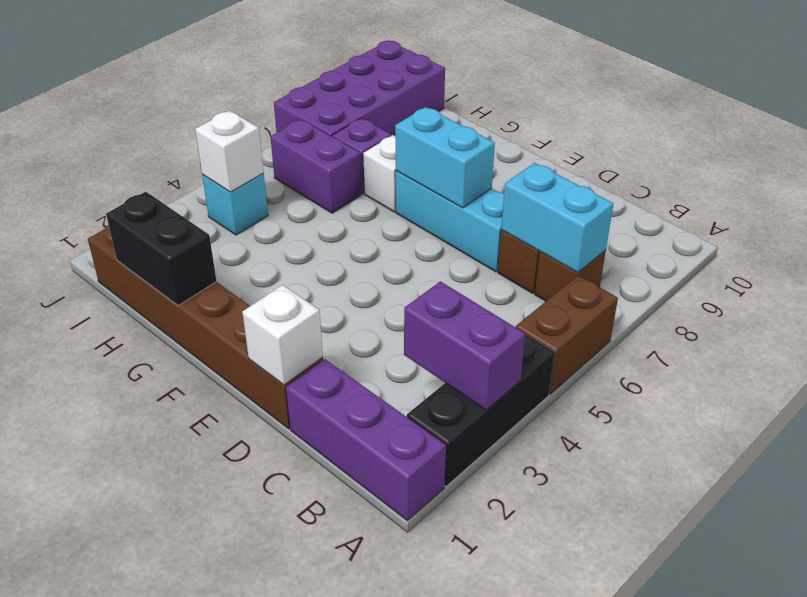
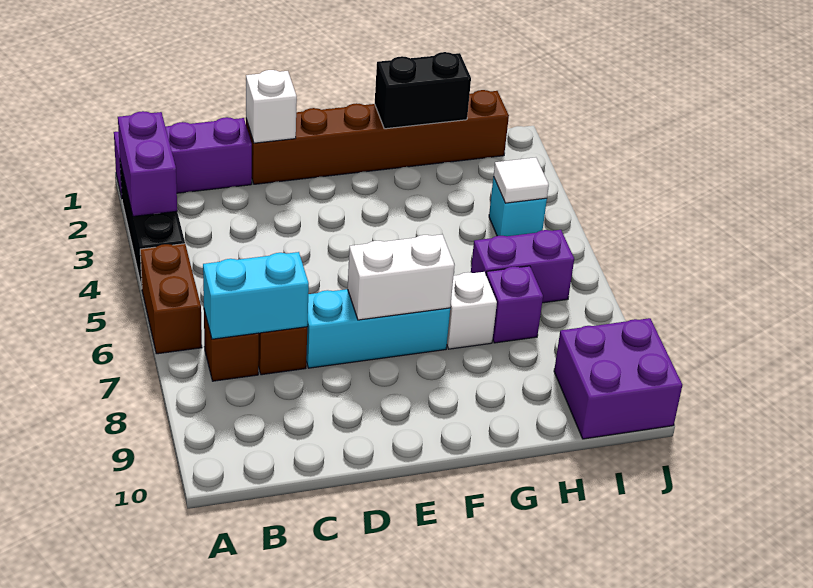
purple 1x2 brick [404,281,526,410] -> purple 1x2 brick turned to [118,111,177,216]
cyan 1x2 brick [395,107,495,208] -> white 1x2 brick [348,234,455,320]
white 1x1 brick [195,111,264,192] -> white 1x1 tile [494,158,549,203]
purple 2x4 brick [274,40,445,136] -> purple 2x2 brick [554,318,682,439]

